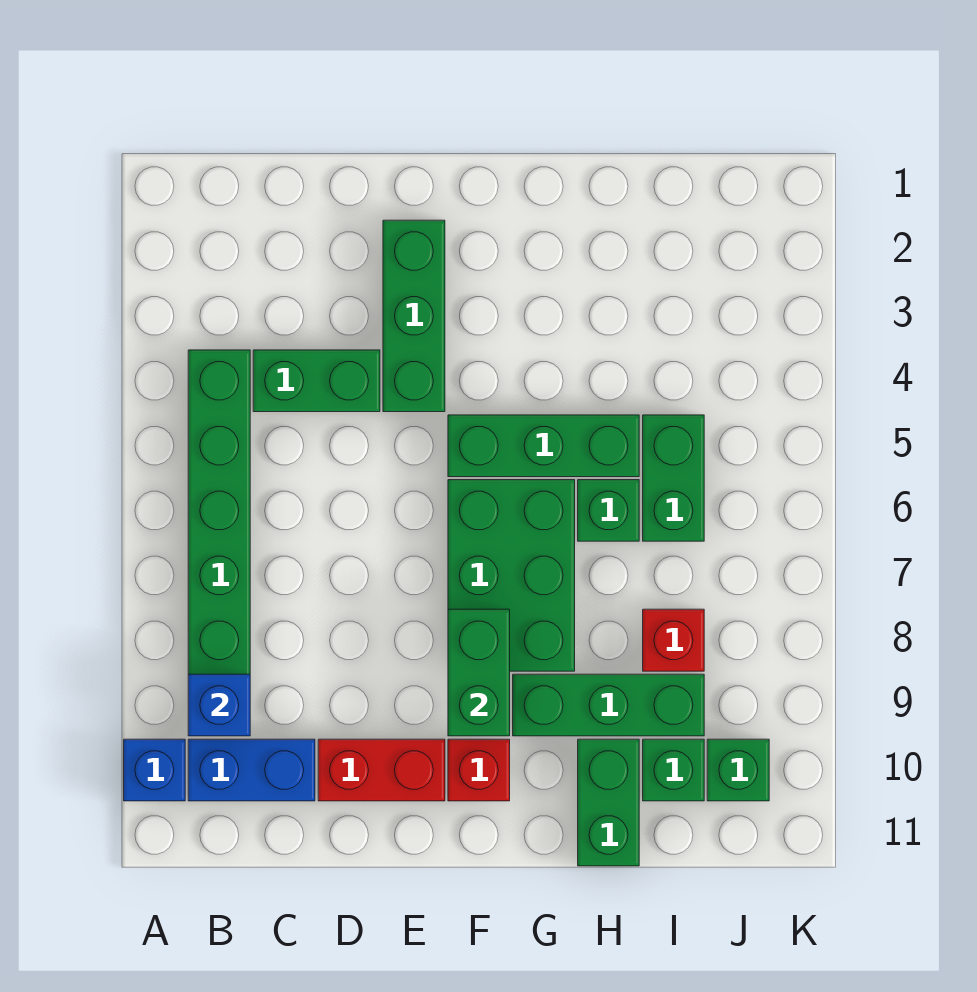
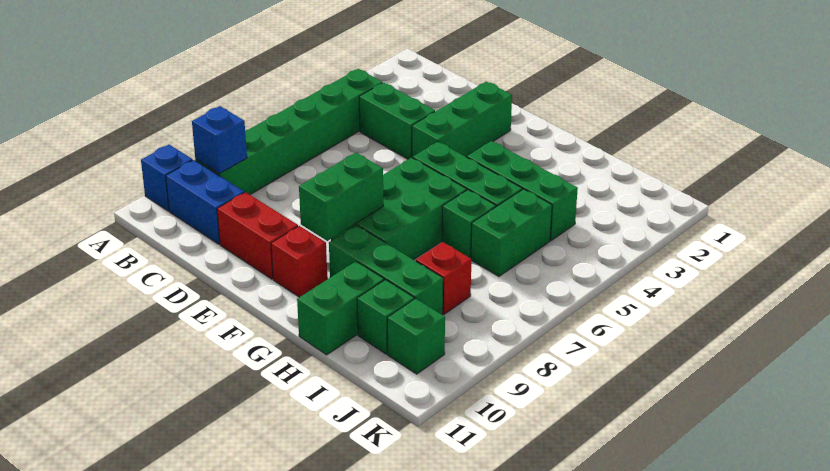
none -> green 1x3 brick [467,141,578,240]

